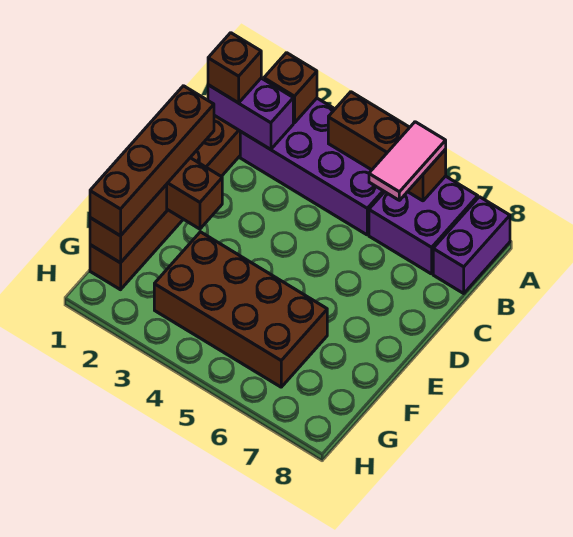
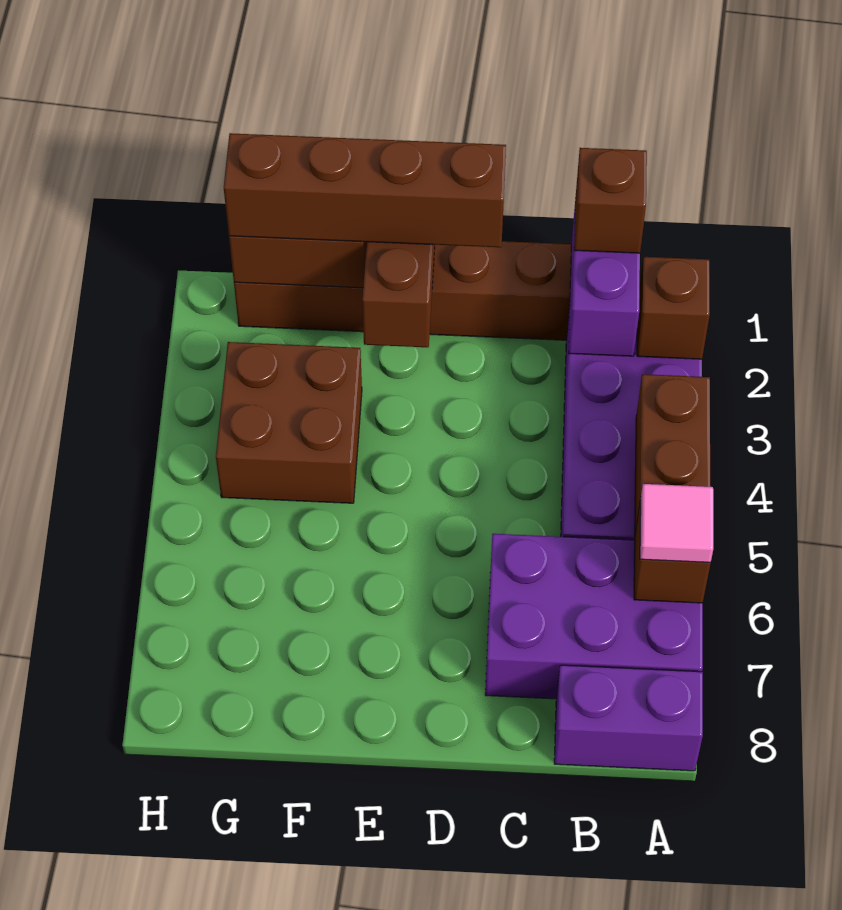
purple 2x2 brick [369,176,478,274] -> purple 2x3 brick [485,534,703,699]
pink 1x2 tile [369,122,446,200] -> pink 1x1 tile [640,484,713,562]
brown 2x4 brick [154,232,327,387] -> brown 2x2 brick [216,342,362,503]

